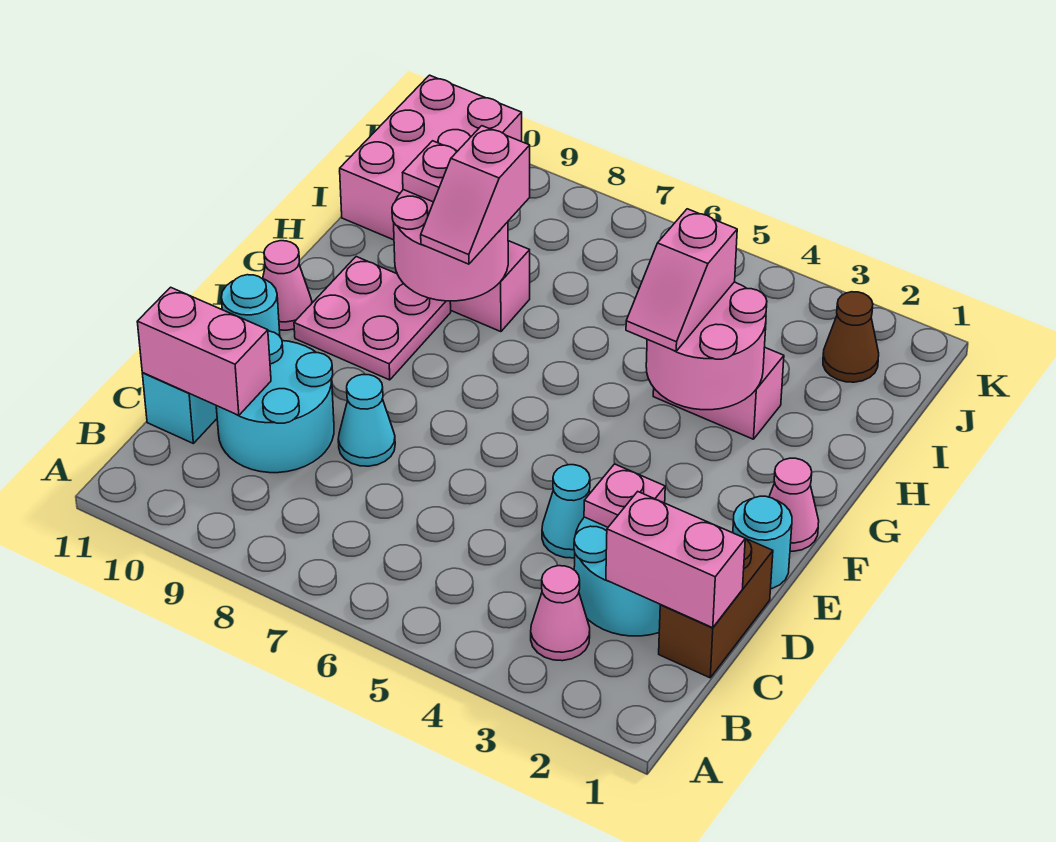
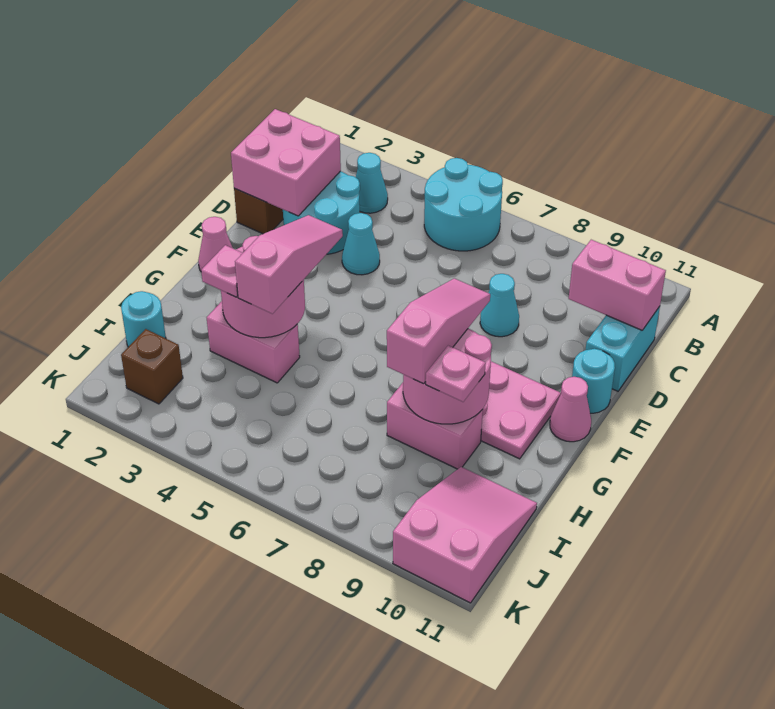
pink 1x1 cone [531,566,590,661] -> cyan 1x1 cone [356,153,388,213]
pink 1x2 brick [606,492,745,628] -> pink 2x2 brick [231,109,341,216]
cyan 2x2 round brick [216,331,334,473] -> cyan 2x2 round brick moved to [424,158,503,251]
pink 1x1 plate [584,464,665,527] -> pink 1x1 plate moved to [201,245,242,297]
cyan 1x1 round brick [733,496,792,589] -> cyan 1x1 round brick moved to [121,291,166,347]
pink 1x2 slope [626,209,737,351] -> pink 1x3 slope [235,215,343,314]
pink 1x2 slope [421,126,530,264] -> pink 1x3 slope [387,278,490,384]
pink 2x3 brick [340,75,522,240] -> pink 2x3 slope [393,467,537,603]
brown 1x1 cone [823,292,879,382] -> brown 1x1 brick [121,329,183,404]

